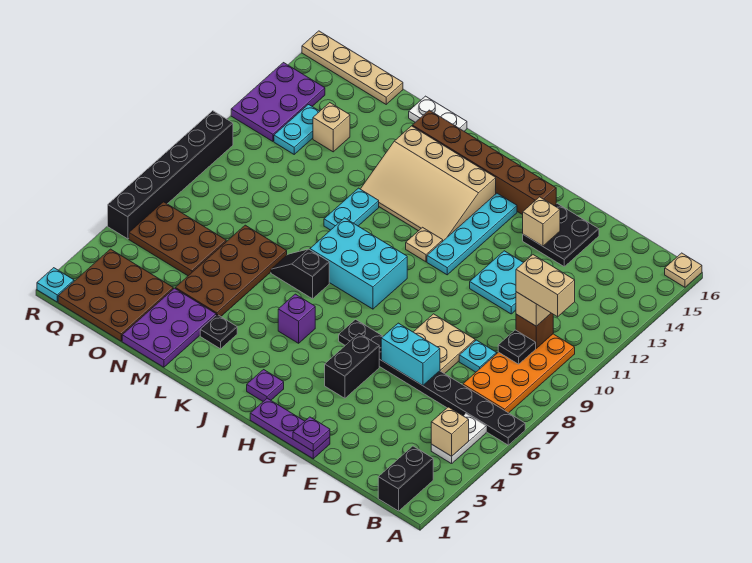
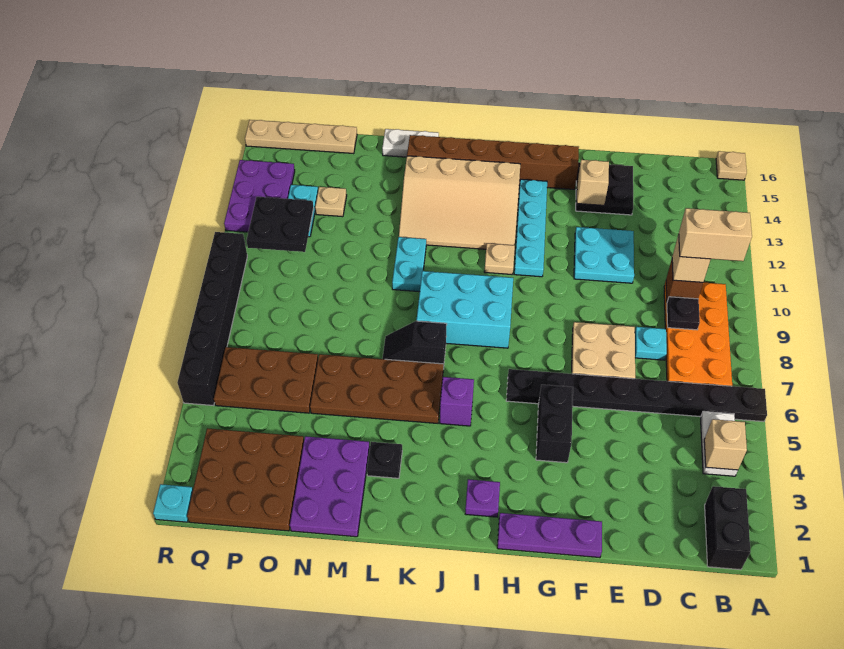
cyan 1x2 brick [381,323,440,386] -> none
purple 1x1 plate [293,417,330,451] -> none
brown 2x4 plate [175,225,287,316] -> brown 2x4 plate turned to [310,354,444,423]
tan 1x1 brick [313,103,350,152] -> tan 1x1 plate [315,187,347,217]
none -> black 2x2 plate [246,197,314,252]

